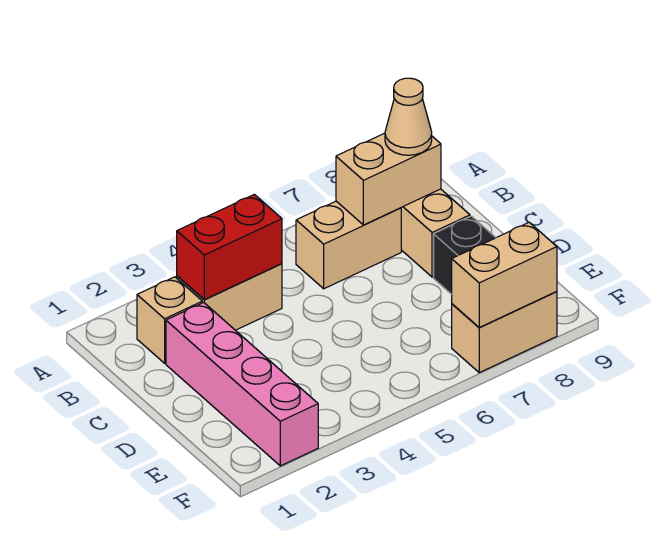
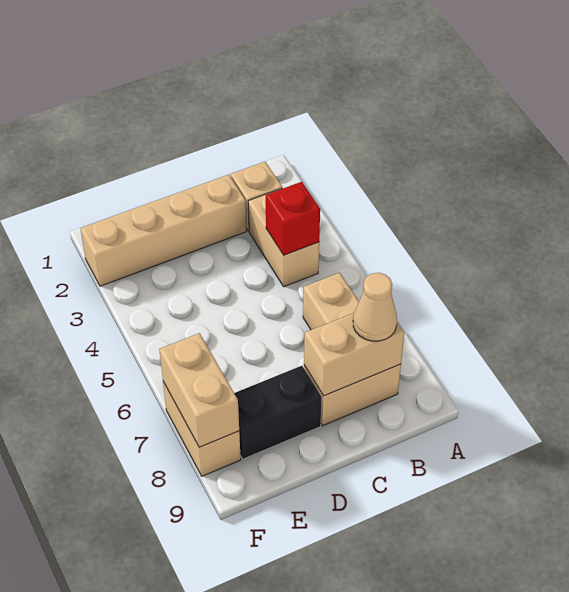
red 1x2 brick [177,194,282,300] -> red 1x1 brick [266,182,320,255]
tan 1x2 brick [336,133,441,225] -> tan 1x2 brick turned to [304,313,404,396]
pink 1x4 brick [166,303,318,466] -> tan 1x4 brick [81,175,247,286]

